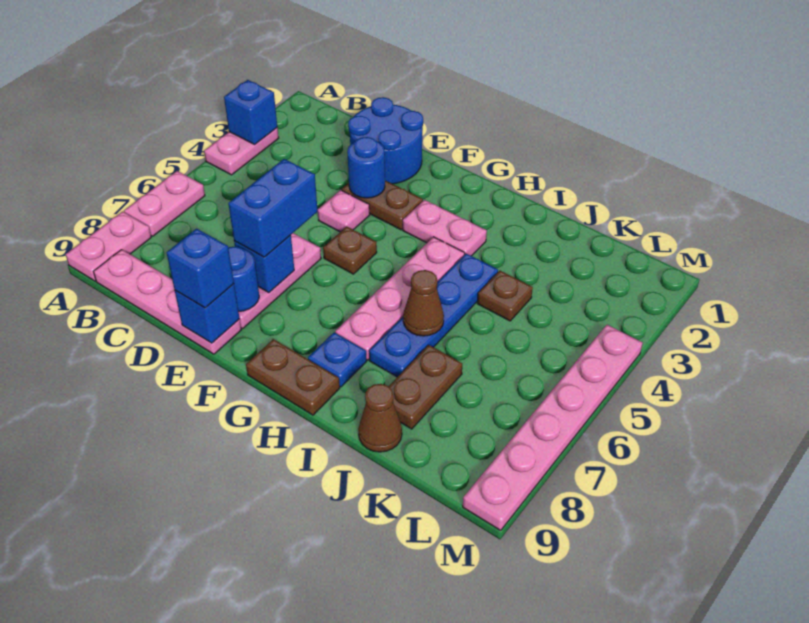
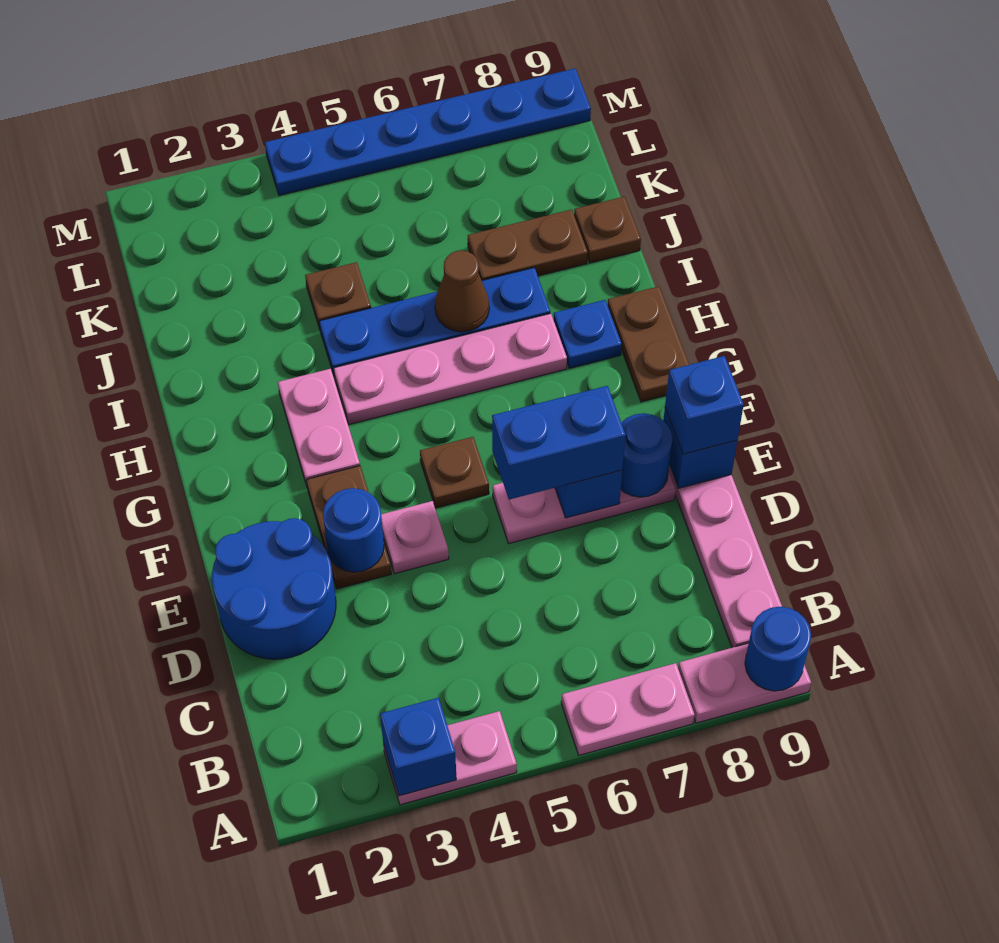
none -> blue 1x1 round brick [745,607,811,691]
brown 1x1 cone [358,384,402,452] -> brown 1x1 plate [574,197,641,263]
pink 1x6 plate [463,325,643,530] -> blue 1x6 plate [265,69,591,195]

